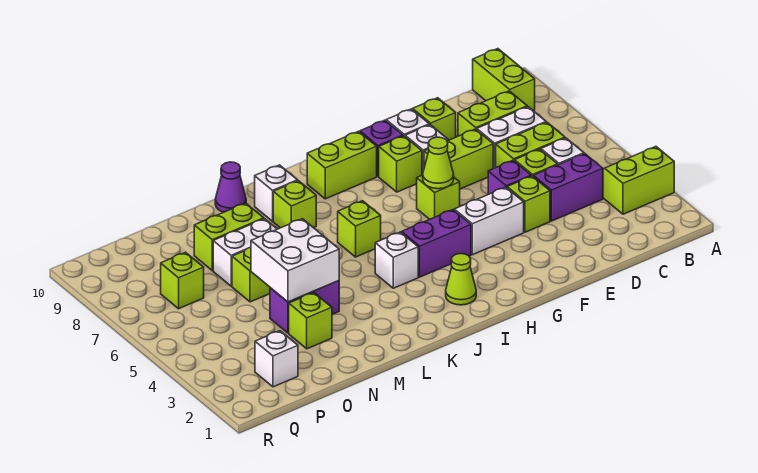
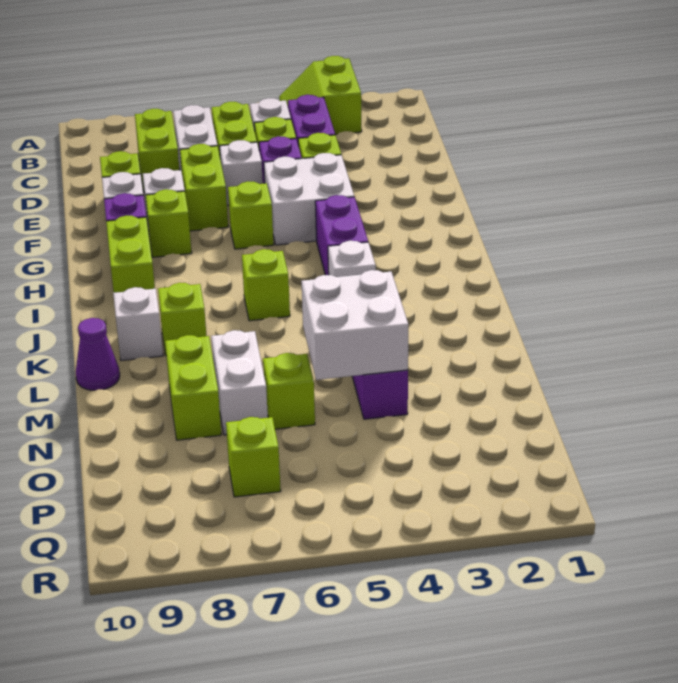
lime 1x2 brick [473,49,535,110] -> none
white 1x2 brick [454,187,524,255] -> white 2x2 brick [264,153,354,245]
lime 1x1 cone [423,137,454,189] -> none
lime 1x1 cone [446,254,476,305] -> none
lime 1x1 brick [289,293,332,349] -> none
white 1x1 brick [255,331,298,387] -> white 1x1 brick moved to [220,140,263,206]

